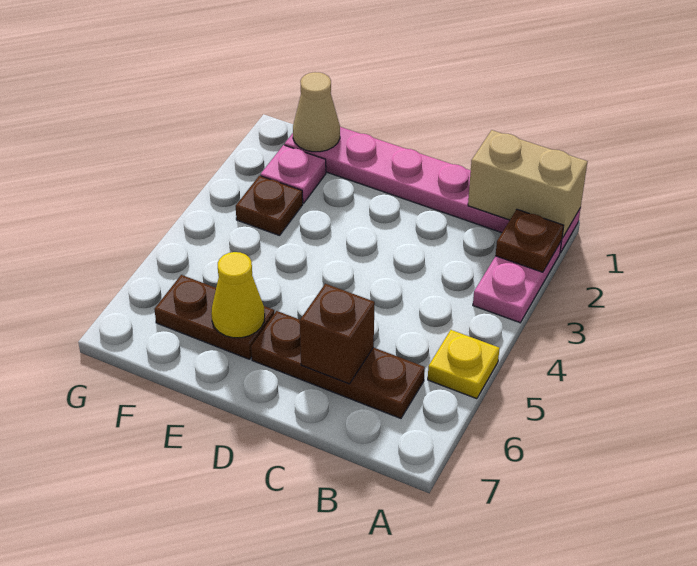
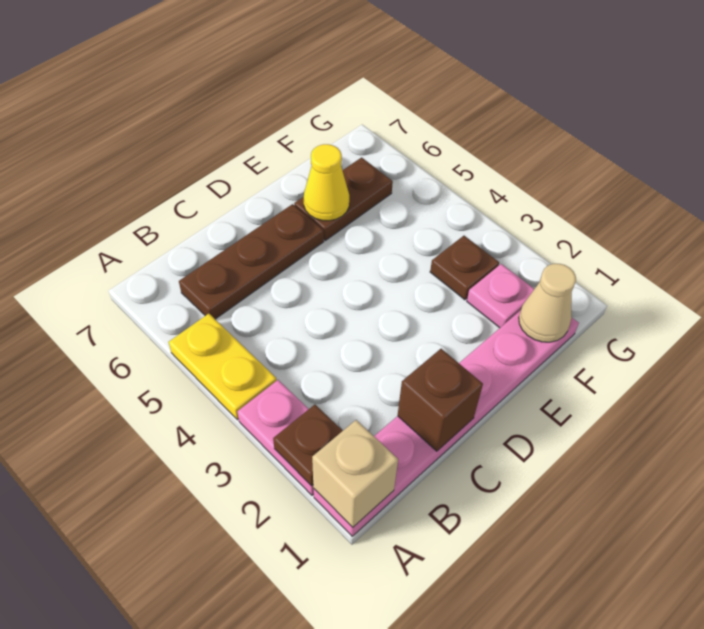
tan 1x2 brick [468,130,588,238] -> tan 1x1 brick [312,420,398,527]
yellow 1x1 plate [428,330,500,399] -> yellow 1x2 plate [169,314,277,420]
brown 1x1 brick [300,284,375,384] -> brown 1x1 brick moved to [398,349,483,451]

